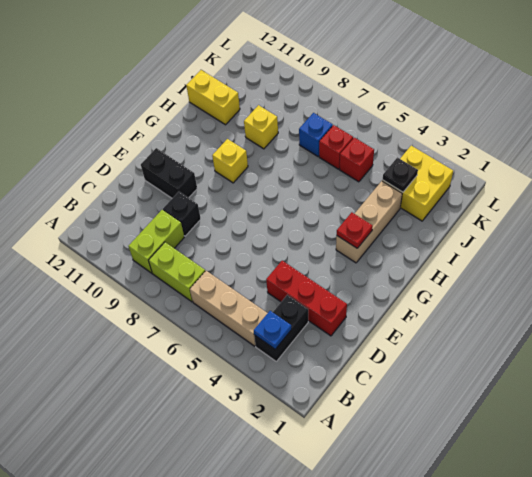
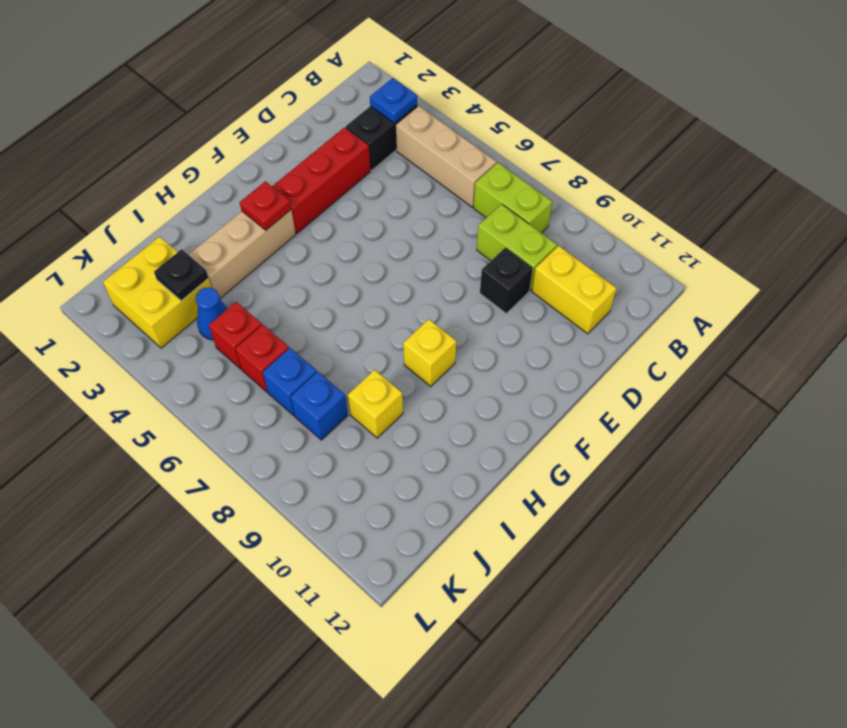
lime 1x2 brick [128,210,184,273] -> lime 1x2 brick turned to [477,204,557,290]
red 1x3 brick [266,261,347,336] -> red 1x3 brick turned to [272,127,370,233]
black 1x2 brick [141,148,197,198] -> none
yellow 1x2 brick [186,70,240,125] -> yellow 1x2 brick moved to [532,246,617,334]
none -> blue 1x1 cone [196,287,227,340]
none -> blue 1x1 brick [290,372,348,440]

